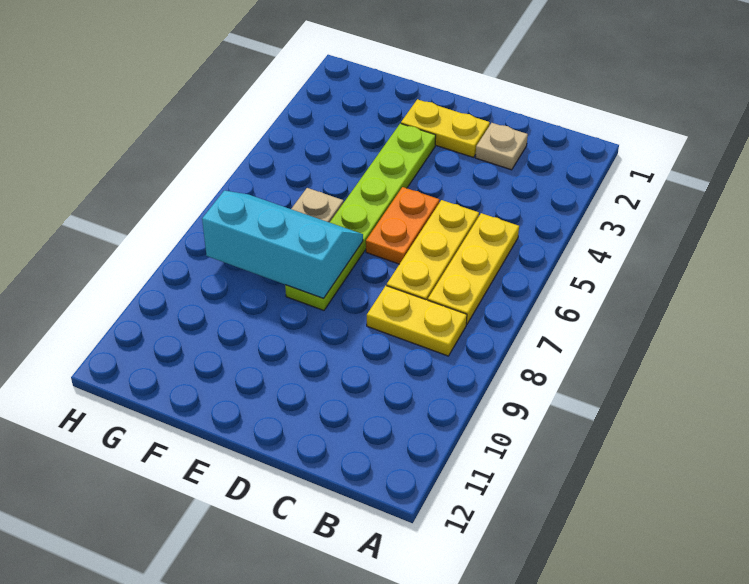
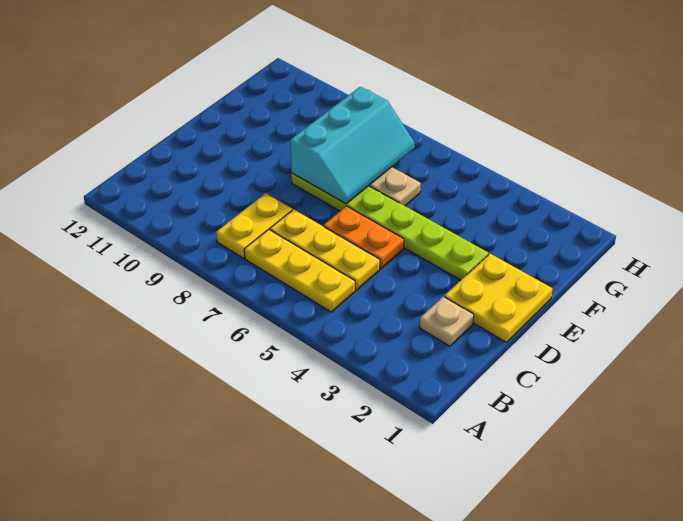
yellow 1x2 plate [401,99,490,157] -> yellow 2x2 plate [444,254,552,342]

